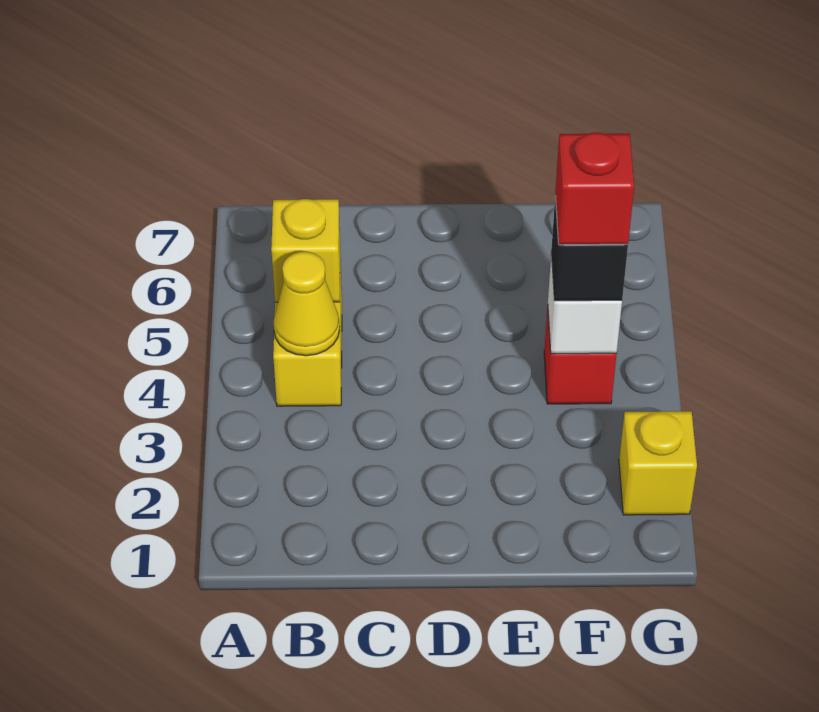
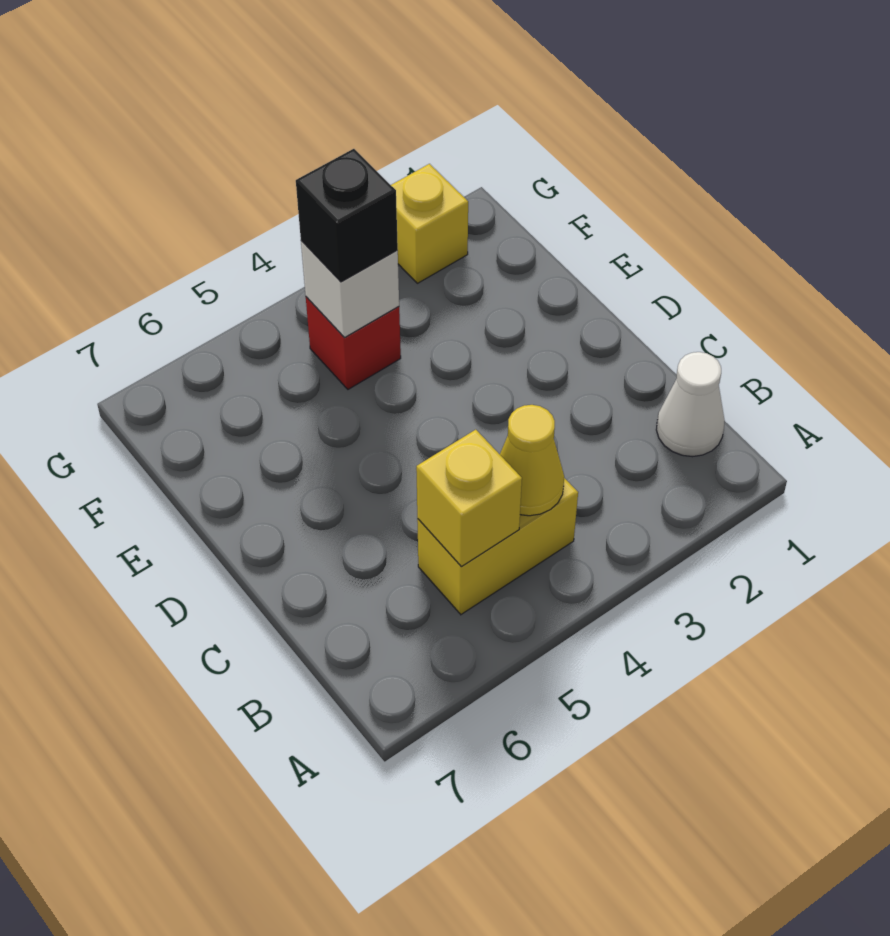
none -> white 1x1 cone [656,352,725,457]
red 1x1 brick [555,133,634,245] -> none

